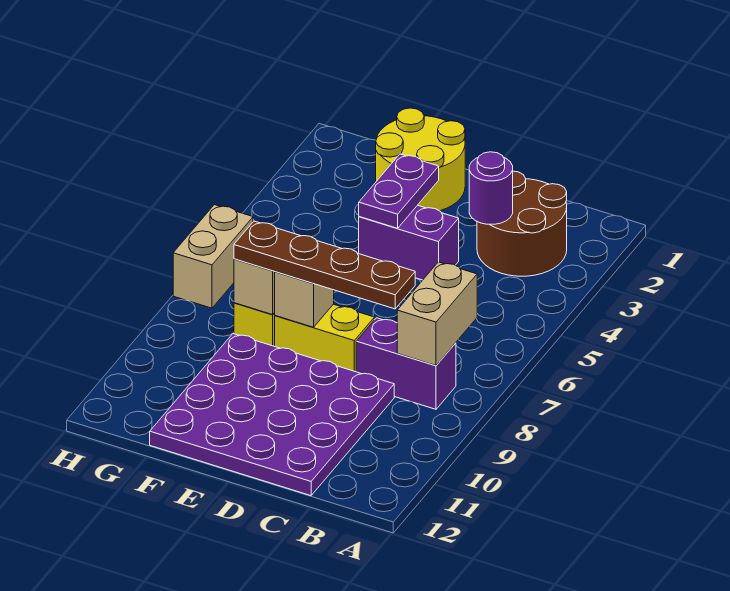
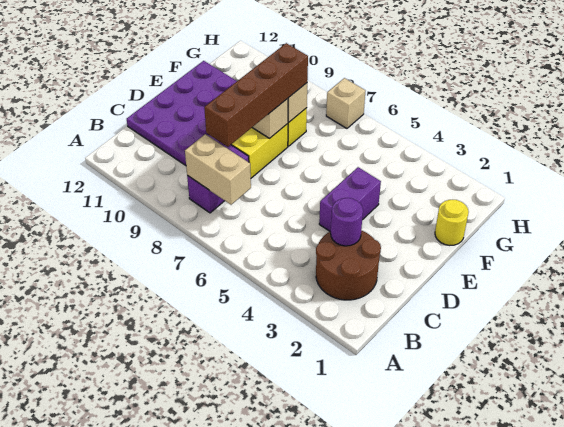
brown 1x4 plate [234,221,415,309] -> brown 1x4 brick [204,43,308,147]
yellow 2x2 round brick [376,108,465,211] -> yellow 1x1 round brick [435,200,469,245]
purple 1x2 plate [359,154,439,228] -> none
tan 1x2 brick [173,205,253,308] -> tan 1x1 brick [326,78,365,128]

